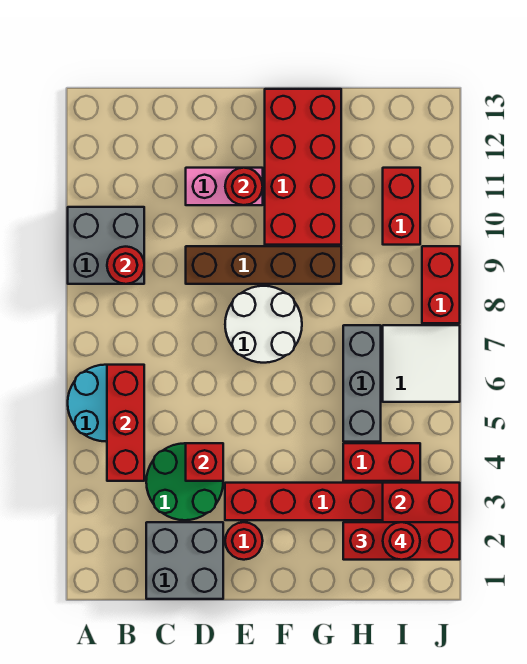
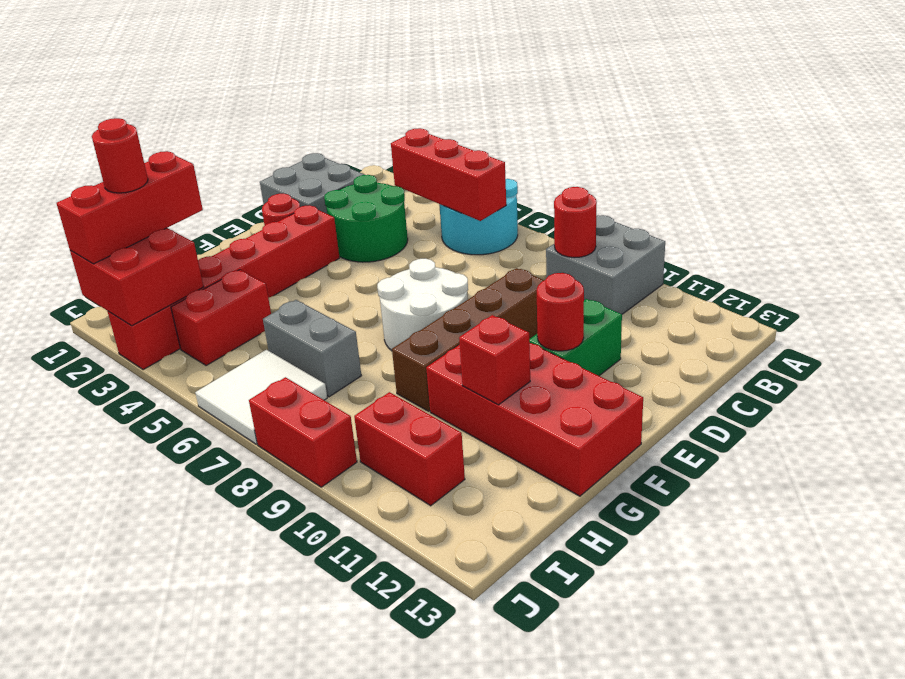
red 1x1 brick [186,443,223,481] -> red 1x1 brick moved to [459,315,530,405]
pink 1x2 brick [186,168,263,205] -> green 1x2 brick [529,299,622,376]
grey 1x3 brick [343,325,381,442] -> grey 1x2 brick [263,300,361,397]

